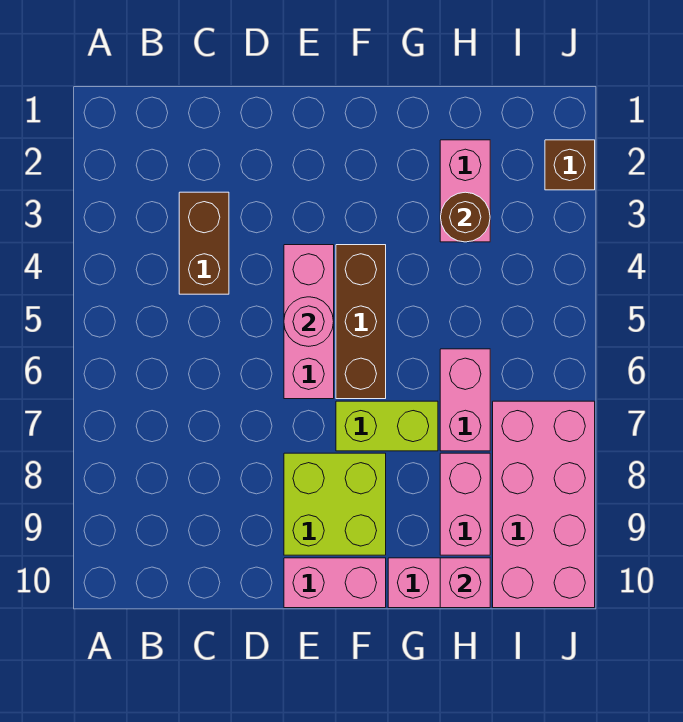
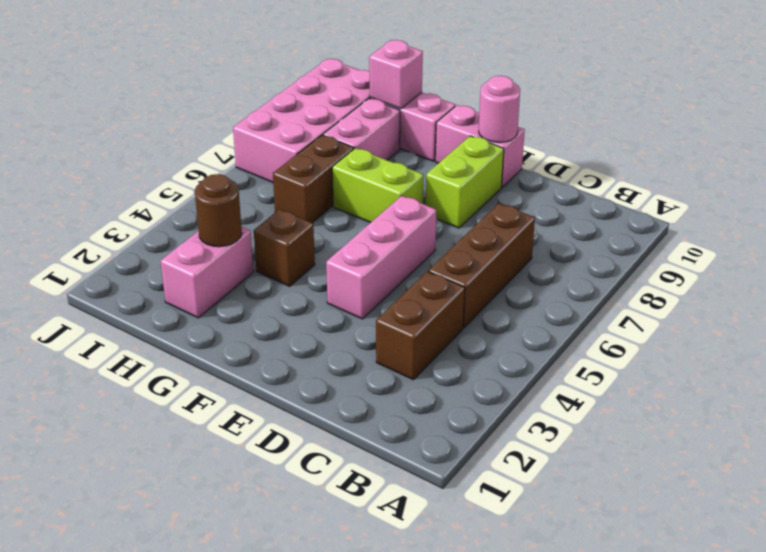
pink 1x1 round brick [284,297,334,346] -> pink 1x1 round brick moved to [479,76,520,143]
lime 2x2 brick [284,453,386,555] -> lime 1x2 brick [426,136,504,228]
brown 1x3 brick [336,245,386,399] -> brown 1x3 brick moved to [428,204,535,328]
pink 1x2 brick [440,349,490,451] -> brown 1x2 brick [273,135,354,223]
brown 1x1 brick [545,140,595,190] -> brown 1x1 brick moved to [254,209,315,286]

